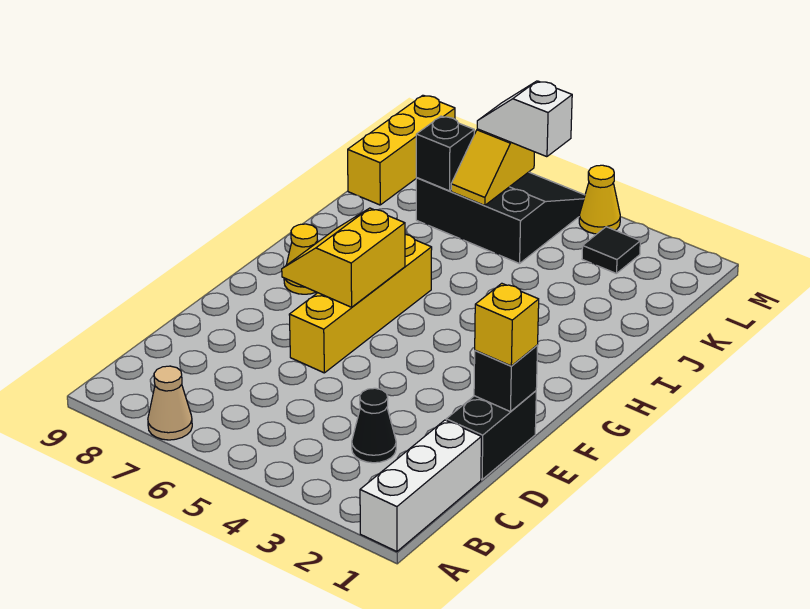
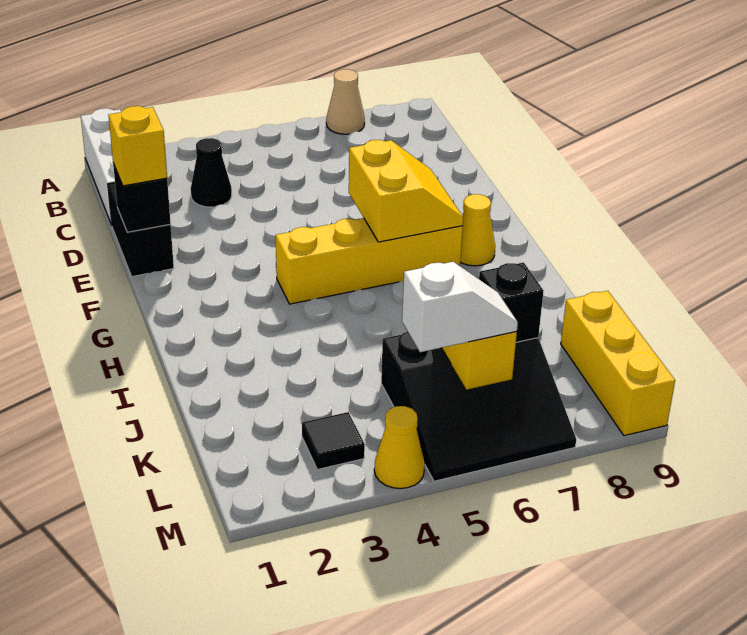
yellow 1x4 brick [289,234,432,373] -> yellow 1x4 brick turned to [276,218,463,304]

